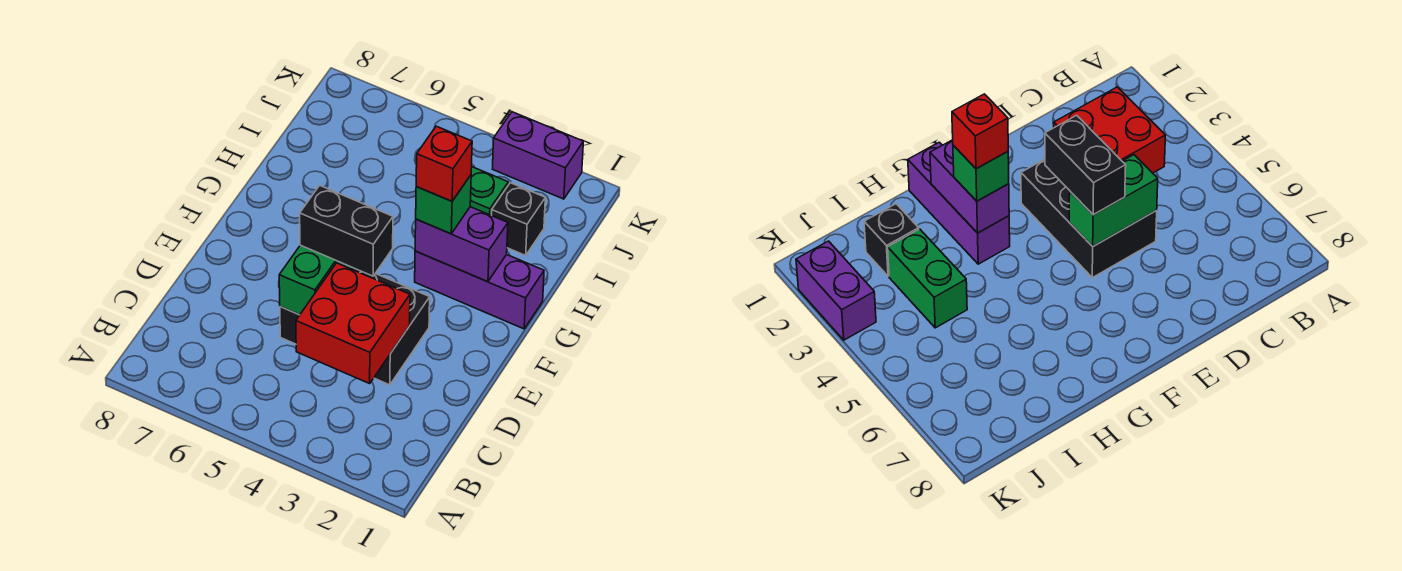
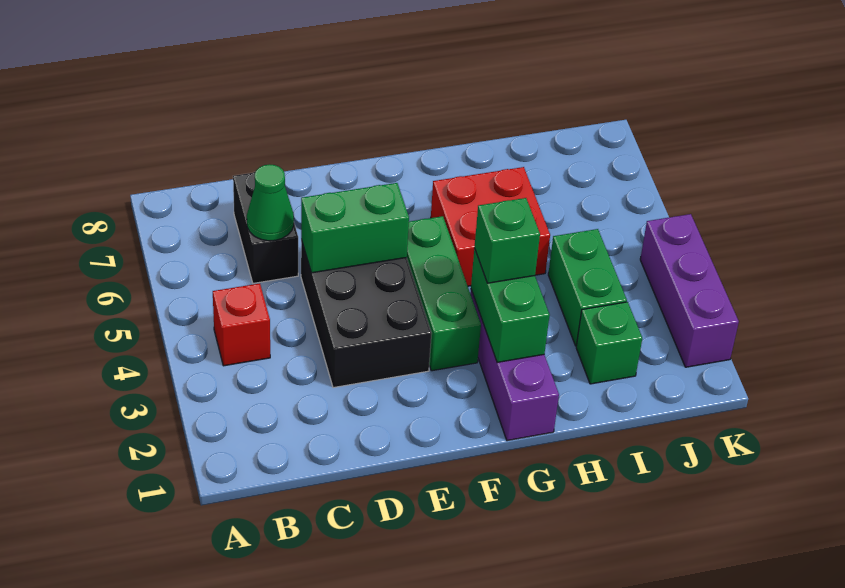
red 2x2 brick [296,263,410,384] -> red 2x2 brick moved to [431,167,550,286]
none -> green 1x1 cone [247,164,294,241]
black 1x2 brick [300,185,393,276] -> black 1x2 brick moved to [233,172,298,283]
none -> green 1x3 brick [407,216,481,371]
purple 1x2 brick [415,207,508,282] -> green 1x2 brick [471,248,550,362]
red 1x1 brick [416,126,472,201] -> red 1x1 brick moved to [213,284,270,366]
black 1x1 brick [492,183,545,255] -> green 1x1 brick [576,302,642,384]
purple 1x2 brick [493,112,583,199] -> purple 1x3 brick [640,214,739,367]

